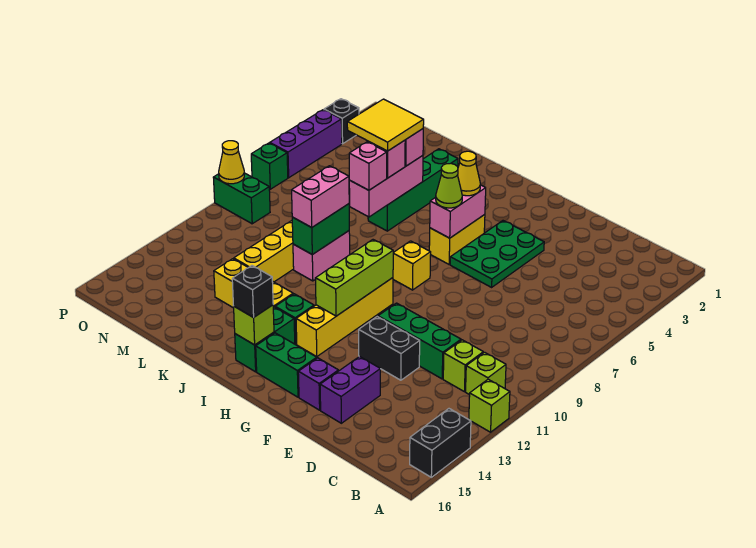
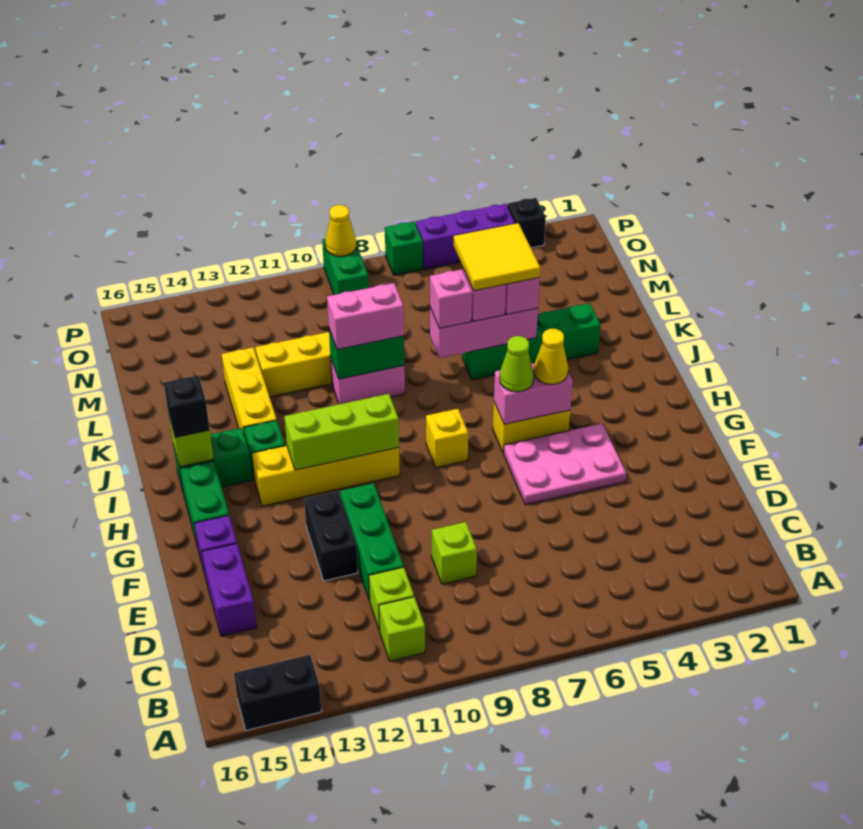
lime 1x1 brick [469,379,510,432] -> lime 1x1 brick moved to [432,522,477,584]
purple 1x2 brick [320,356,380,423] -> purple 1x2 brick turned to [202,543,257,636]
green 2x3 plate [450,221,544,287] -> pink 2x3 plate [504,424,626,505]

